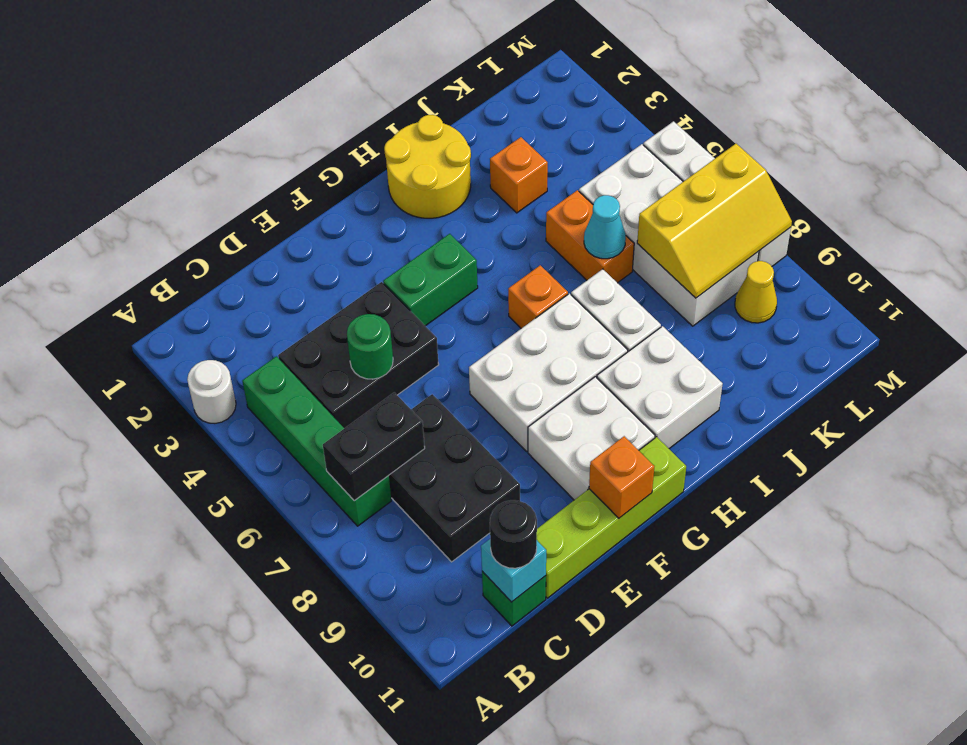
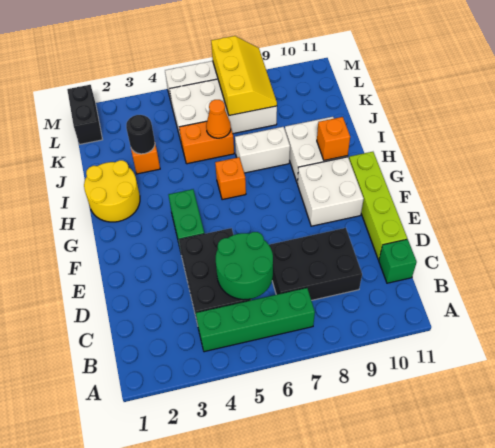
white 1x1 round brick [187,360,236,423] -> none
black 1x2 brick [323,392,425,501] -> black 1x2 brick moved to [67,85,102,144]
cyan 1x1 brick [481,539,546,602] -> none
black 1x1 round brick [490,500,537,568] -> black 1x1 round brick moved to [126,115,155,154]
green 1x1 round brick [347,314,393,379] -> green 2x2 round brick [216,232,273,300]
white 2x3 brick [469,294,628,451] -> none
orange 1x1 brick [589,436,654,518] -> orange 1x1 brick moved to [317,117,350,160]
cyan 1x1 cone [584,195,626,259] -> orange 1x1 cone [206,100,231,138]
yellow 1x1 cone [735,261,777,323] -> none

